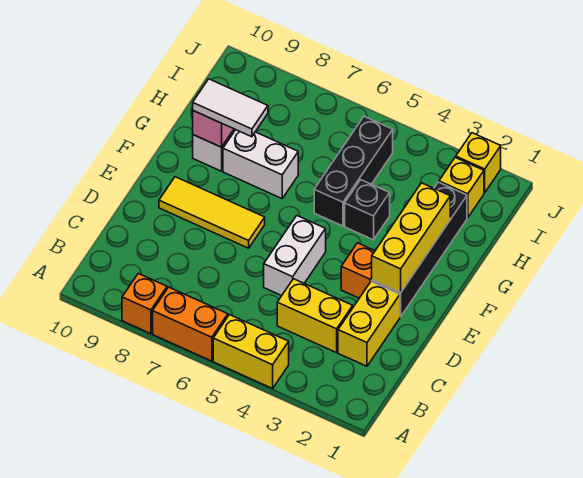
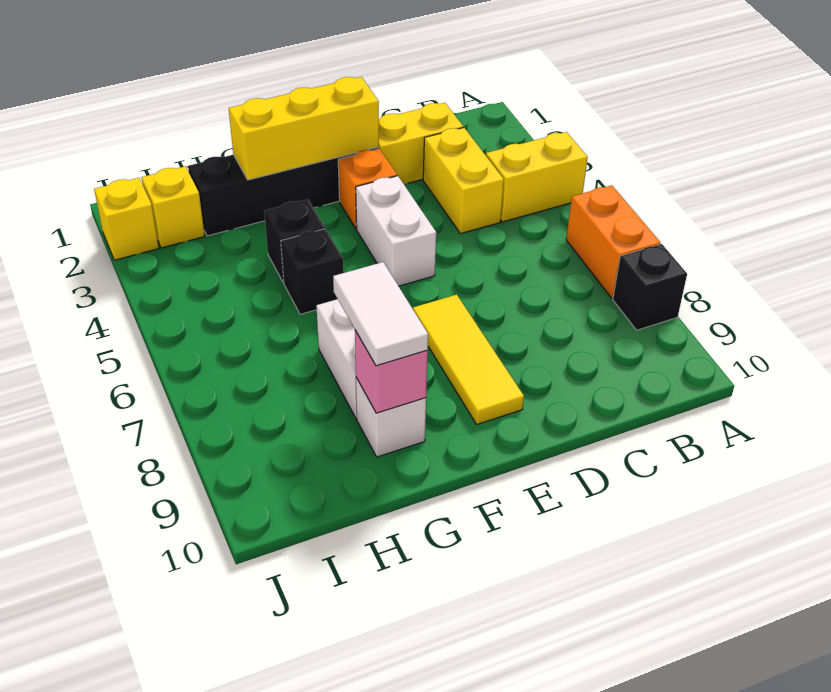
yellow 1x2 brick [213,315,289,388] -> yellow 1x2 brick turned to [486,132,588,222]
orange 1x1 brick [122,274,167,334] -> black 1x1 brick [613,244,687,330]
white 1x2 brick [264,216,326,296] -> white 1x2 brick turned to [356,176,436,286]
black 1x3 brick [314,116,393,226] -> black 1x1 brick [281,229,344,314]

